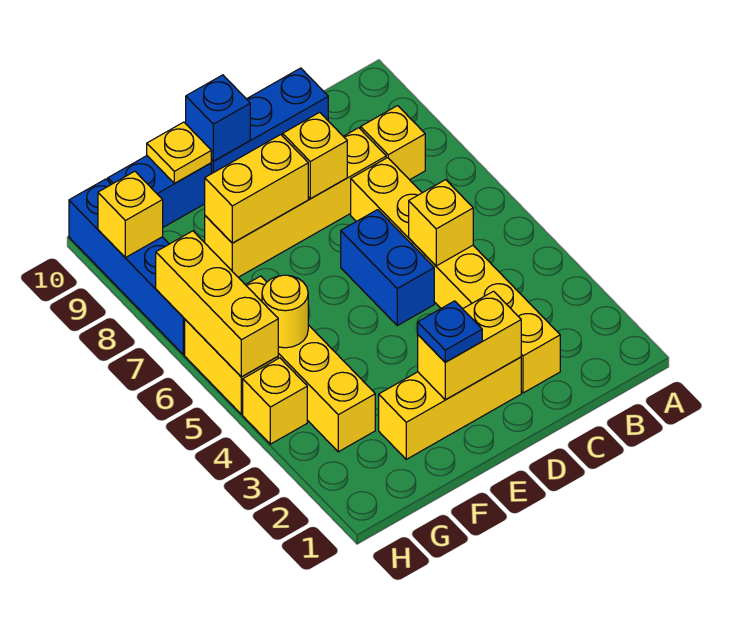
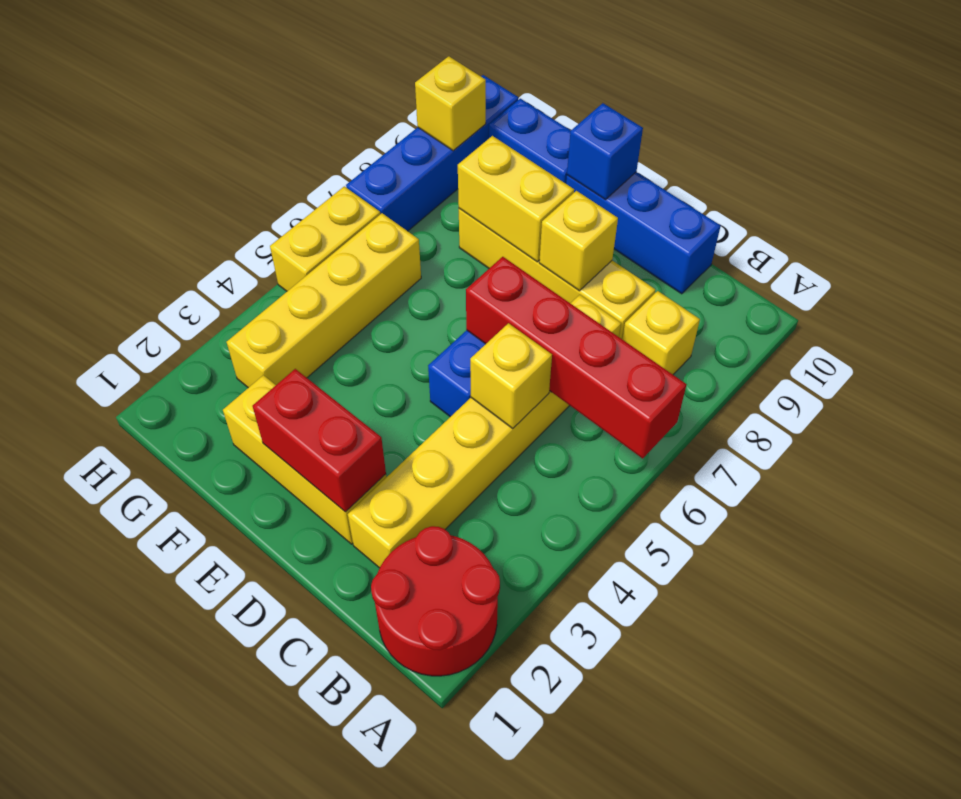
none -> red 2x2 round brick [371,526,500,676]
none -> red 1x4 brick [466,257,687,459]
yellow 1x2 brick [418,291,521,400] -> red 1x2 brick [253,369,386,512]
blue 1x1 plate [418,301,482,362] -> none
yellow 1x1 plate [147,122,211,183] -> none
yellow 1x1 round brick [262,275,308,348] -> none
yellow 1x1 brick [243,358,307,444] -> none
yellow 1x3 brick [156,231,278,377] -> none

